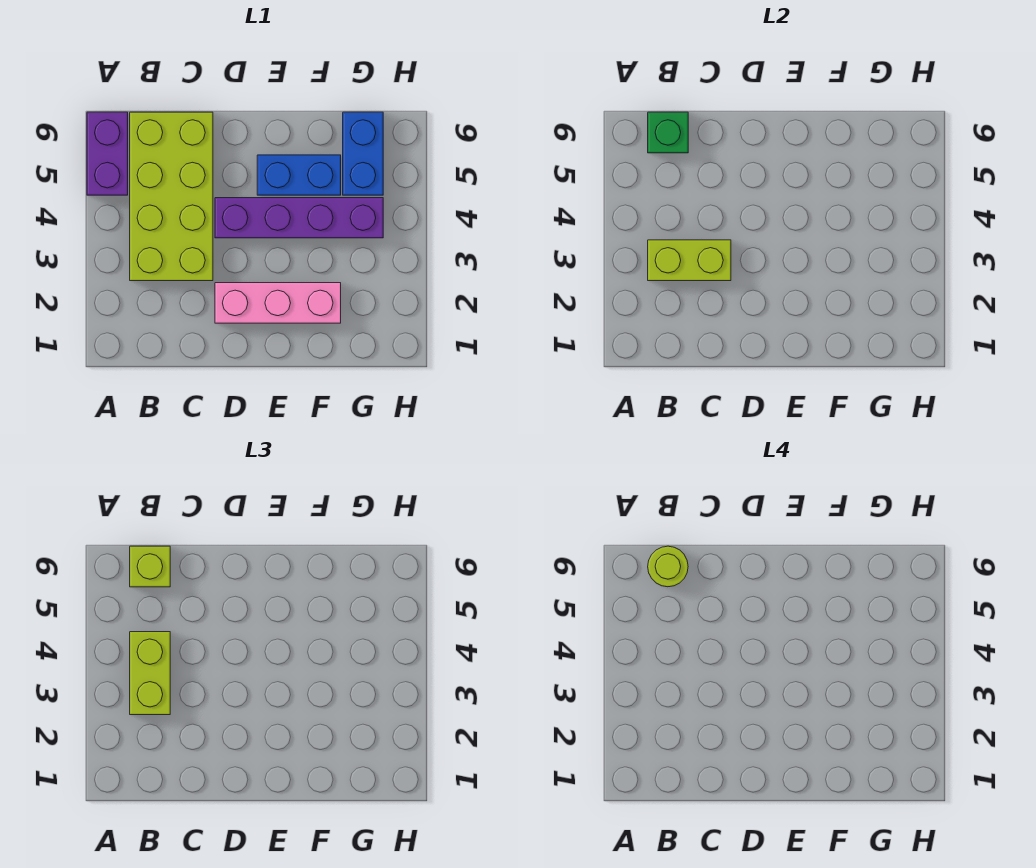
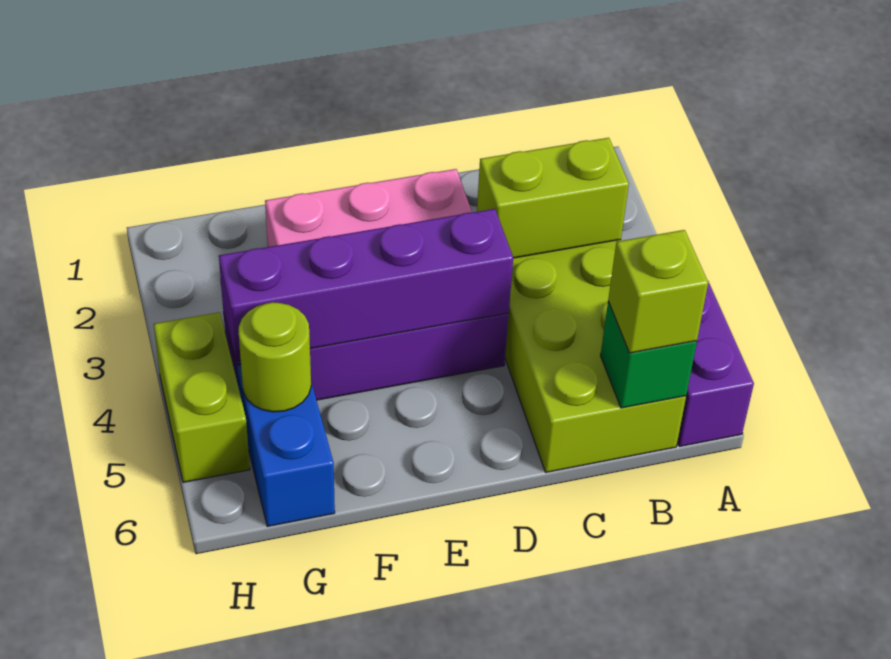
lime 1x2 brick [130,632,170,715] -> lime 1x2 brick moved to [154,312,250,482]
lime 1x1 round brick [648,546,688,587] -> lime 1x1 round brick moved to [239,302,311,412]
none -> purple 1x4 brick [219,209,513,362]
blue 1x2 brick [257,155,341,195] -> none

